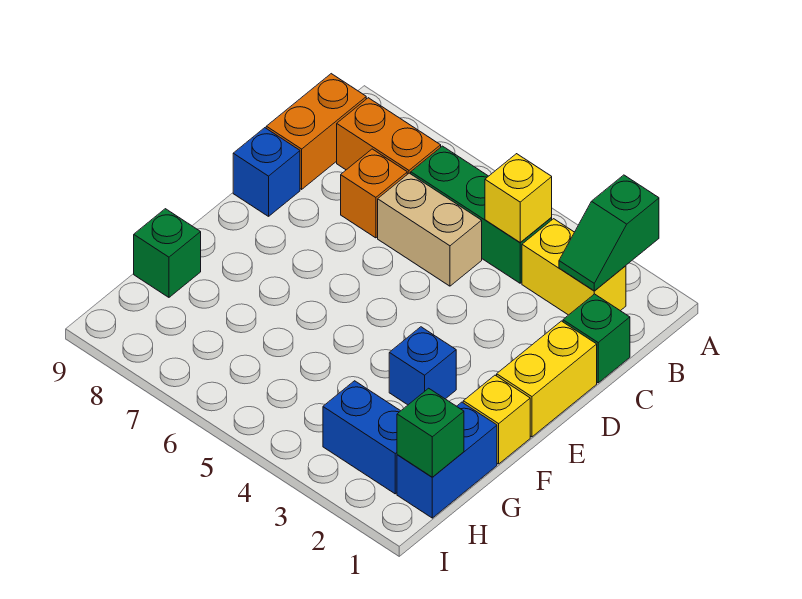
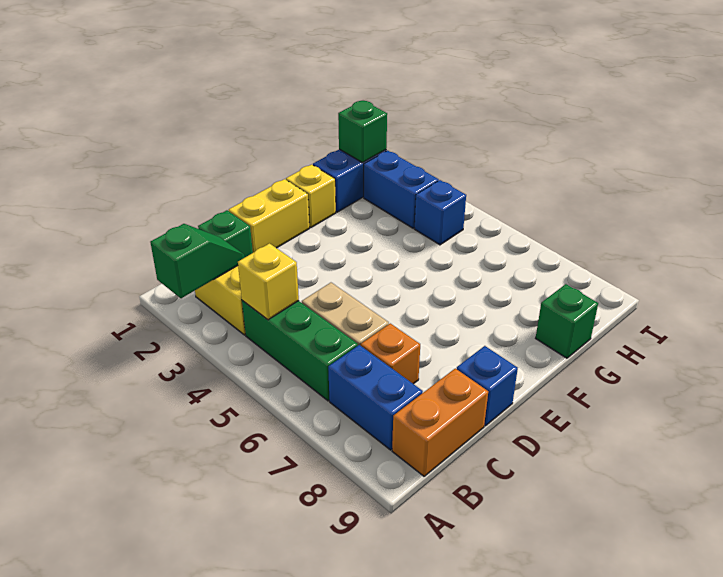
orange 1x2 brick [337,98,441,174] -> blue 1x2 brick [328,345,423,450]
blue 1x1 brick [389,327,456,405] -> blue 1x1 brick moved to [414,180,466,245]

